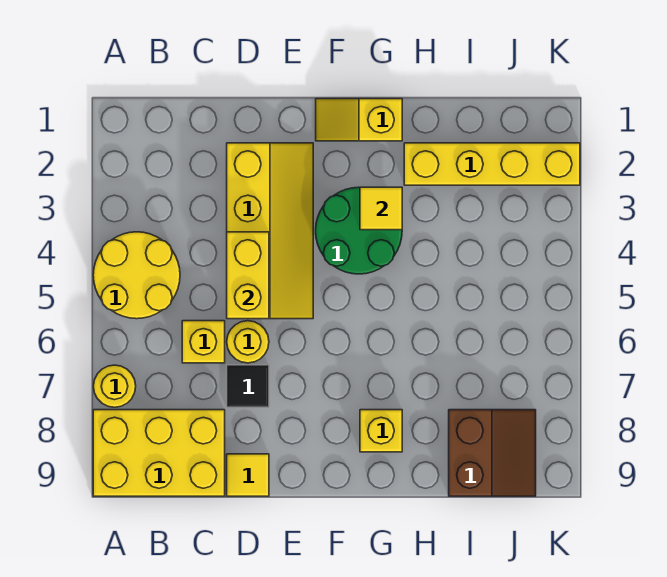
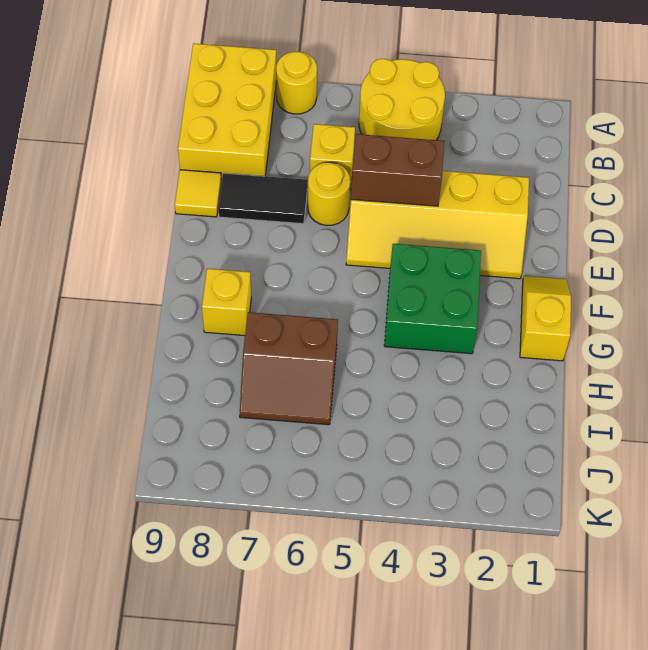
yellow 1x2 brick [227,232,269,319] -> brown 1x2 brick [351,134,444,206]
black 1x1 tile [227,365,269,407] -> black 1x2 tile [218,173,308,224]
green 2x2 round brick [316,187,402,274] -> green 2x2 brick [384,244,481,354]
yellow 1x1 tile [360,187,402,230] -> none
yellow 1x4 brick [404,143,580,185] -> none
brown 2x2 slope [449,410,536,496] -> brown 2x2 slope moved to [240,312,338,425]

